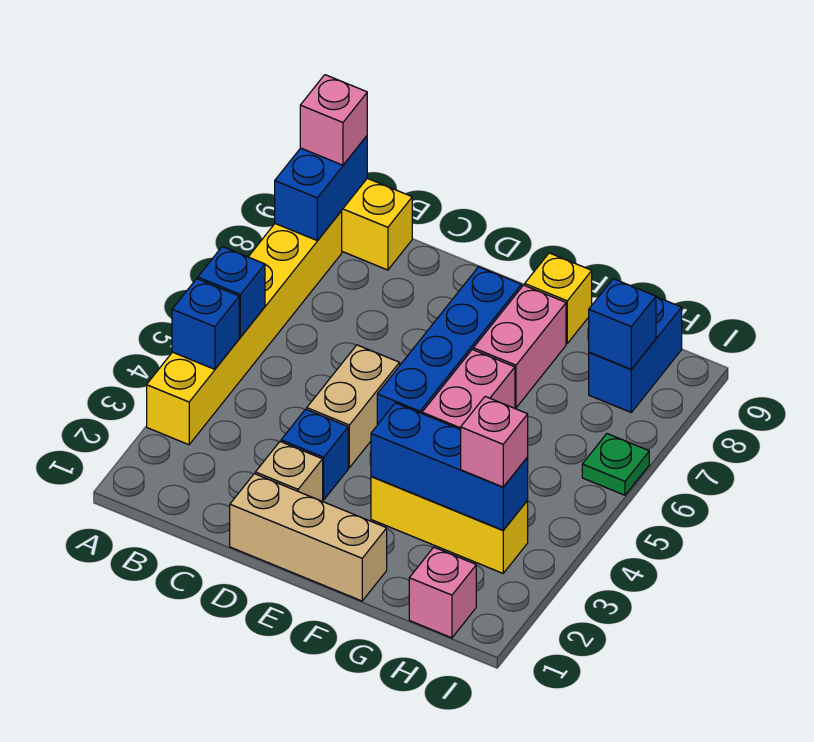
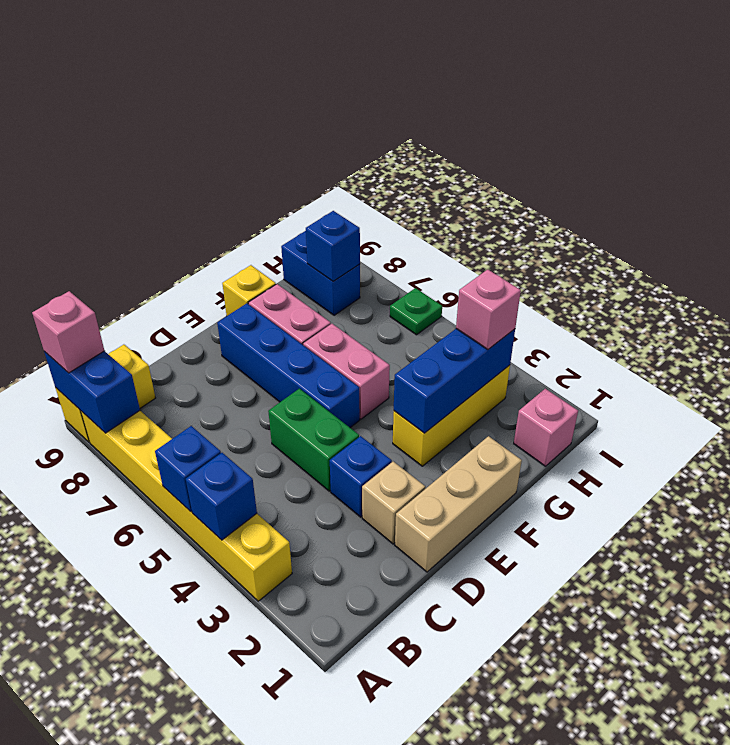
tan 1x2 brick [307,345,400,468] -> green 1x2 brick [268,389,359,491]

